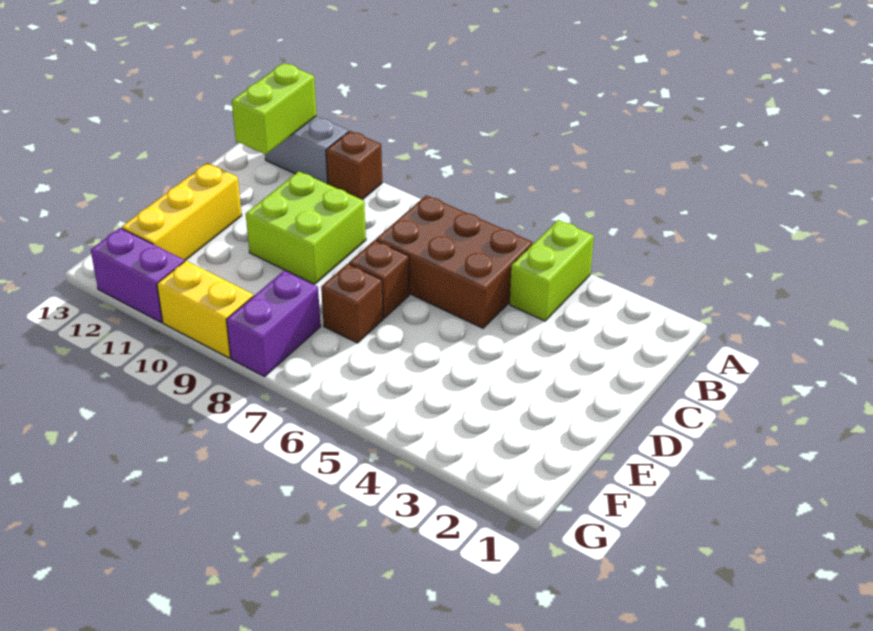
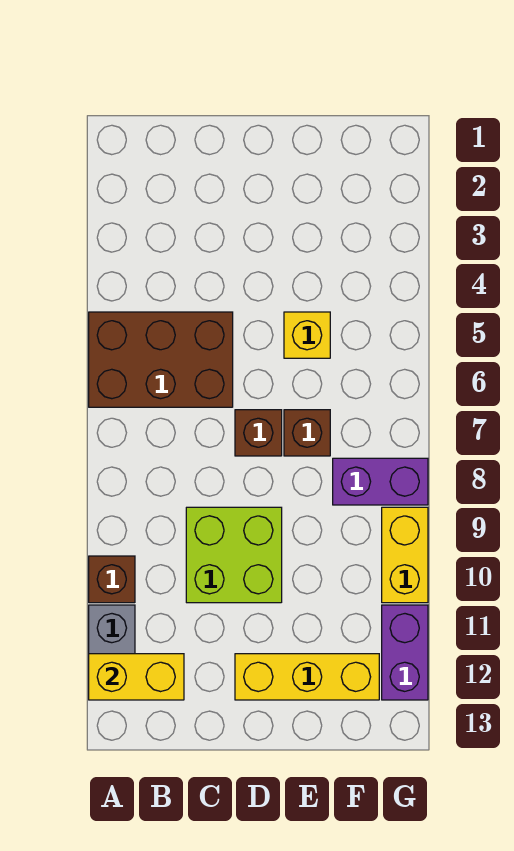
lime 1x2 brick [510,220,594,321] -> none
lime 1x2 brick [232,63,316,154] -> yellow 1x2 brick [89,654,184,700]
brown 2x3 brick [376,195,533,328] -> brown 2x3 brick turned to [89,312,233,407]
none -> yellow 1x1 brick [284,312,330,358]

